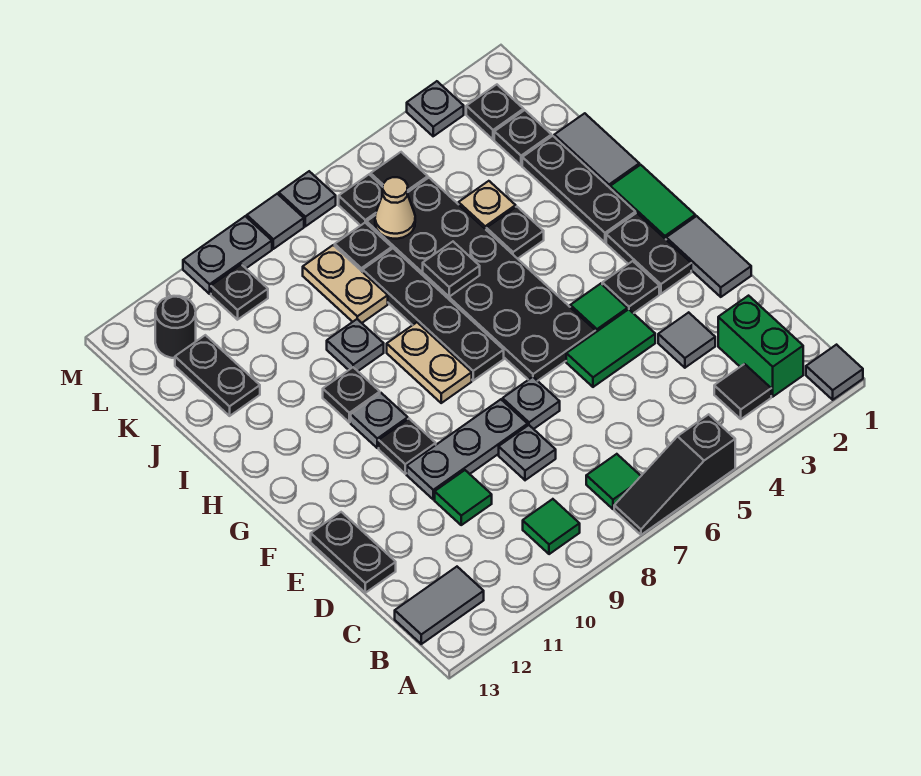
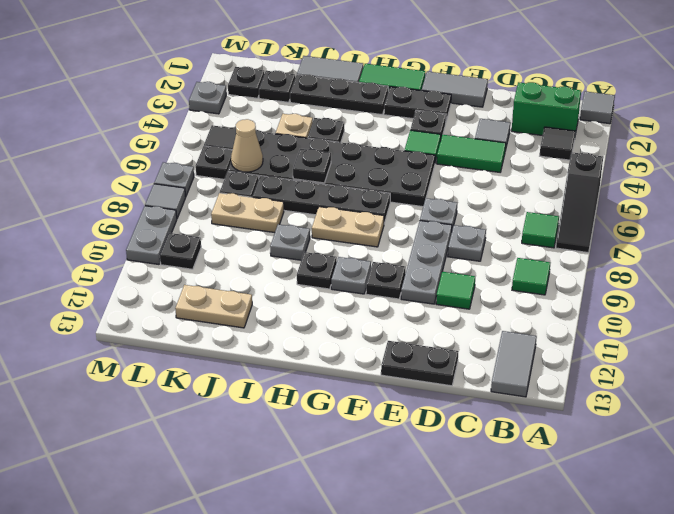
green 1x2 tile [566,309,655,387] -> green 1x2 tile turned to [437,135,506,172]
black 1x2 plate [175,335,260,416] -> tan 1x2 plate [175,285,252,328]
black 1x1 round brick [155,296,196,358] -> none

